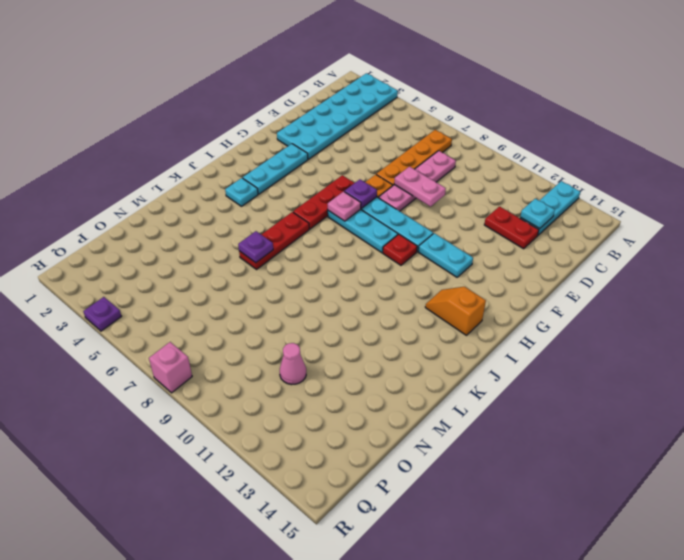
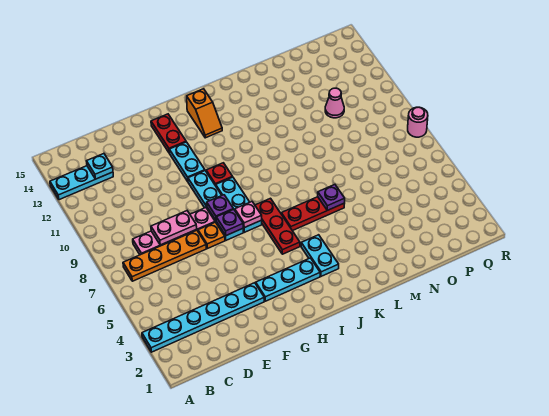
cyan 2x6 plate [277,73,398,159] -> cyan 1x6 plate [142,283,264,352]
red 1x2 plate [484,207,539,249] -> red 1x2 plate moved to [151,114,186,153]
pink 1x2 plate [394,166,446,207] -> pink 1x2 plate turned to [151,211,197,245]
red 1x3 plate [293,175,354,229] -> red 1x3 plate turned to [255,198,300,254]
cyan 1x1 plate [225,178,258,206] -> cyan 1x2 plate [301,235,339,276]
purple 1x1 plate [83,297,122,331] -> purple 1x1 plate moved to [207,195,233,220]
pink 1x1 brick [149,342,192,393] -> pink 1x1 round brick [408,107,428,137]

